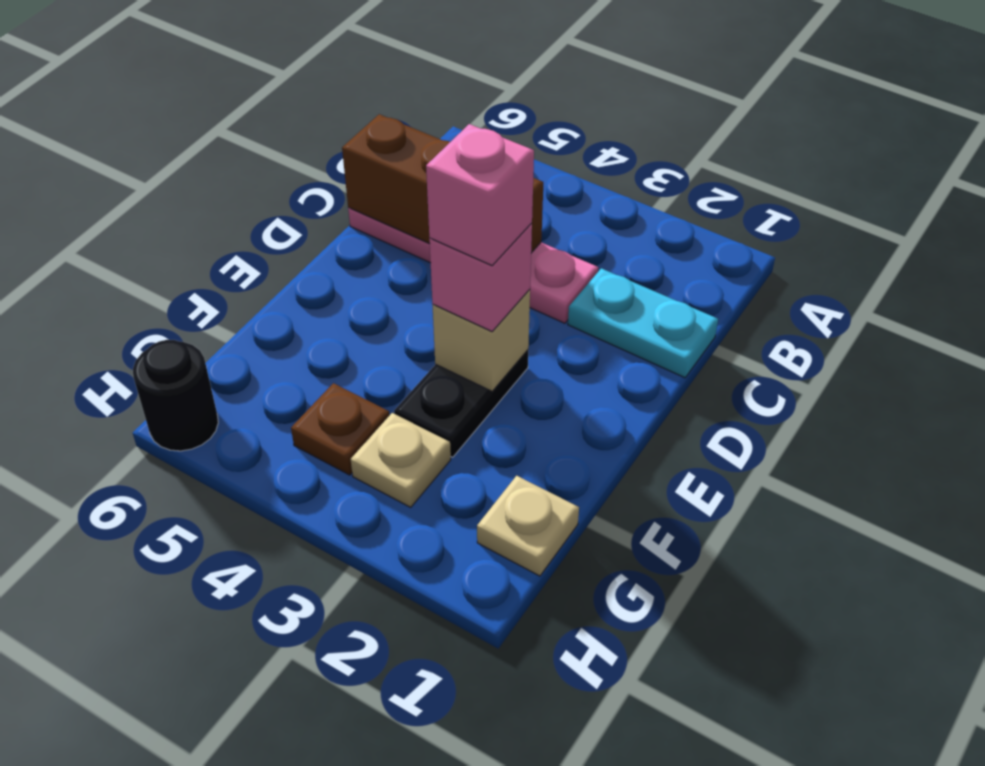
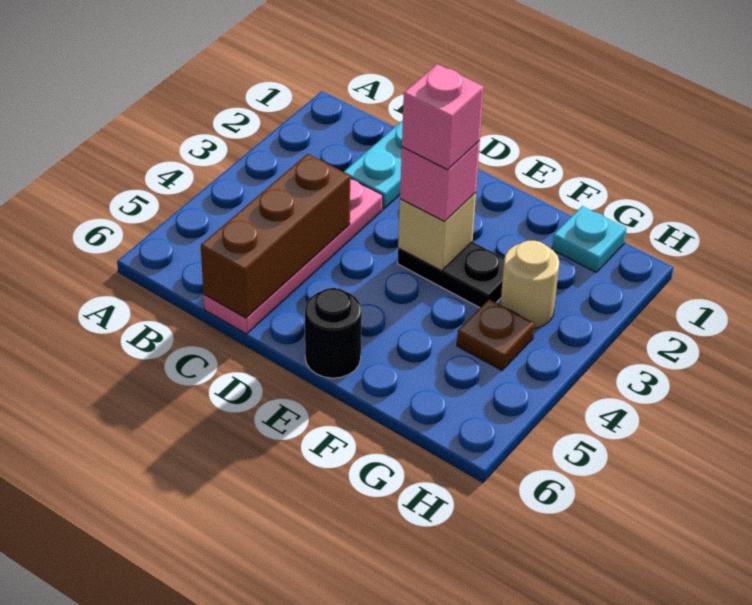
tan 1x1 plate [477,476,579,576] -> cyan 1x1 plate [552,206,627,272]
tan 1x1 plate [351,413,451,507] -> tan 1x1 round brick [500,241,560,328]
black 1x1 round brick [133,340,218,451] -> black 1x1 round brick moved to [305,288,362,378]

